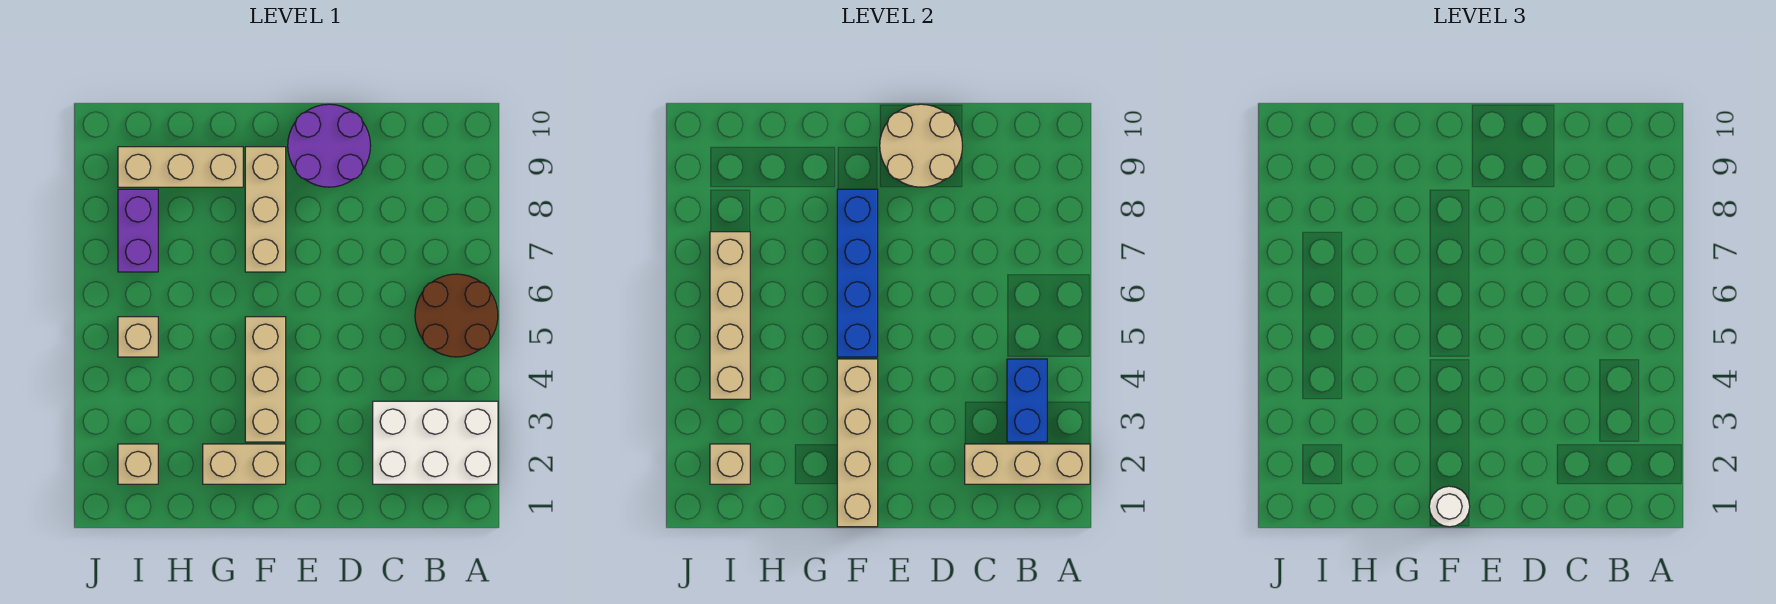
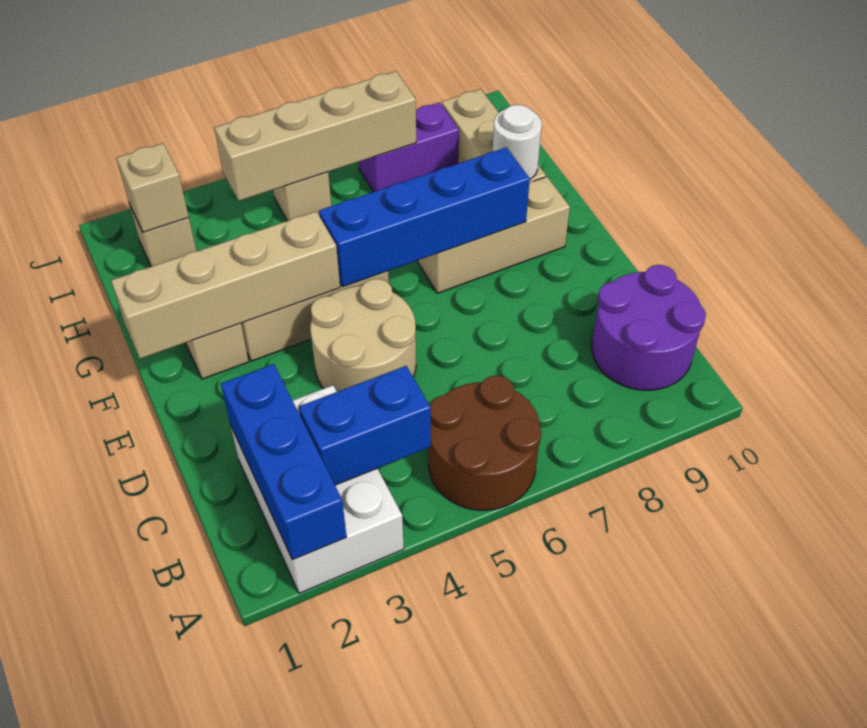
tan 1x3 brick [965,444,1090,484] -> blue 1x3 brick [221,364,347,560]
purple 2x2 round brick [288,104,371,187] -> purple 2x2 round brick moved to [592,265,706,390]
tan 2x2 round brick [880,104,963,187] -> tan 2x2 round brick moved to [310,279,416,392]
white 1x1 round brick [1429,486,1470,527] -> white 1x1 round brick moved to [492,105,542,179]

